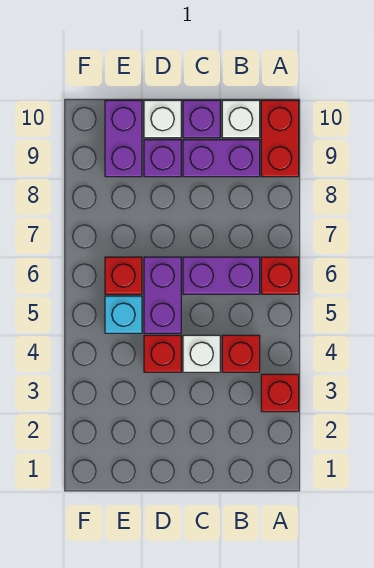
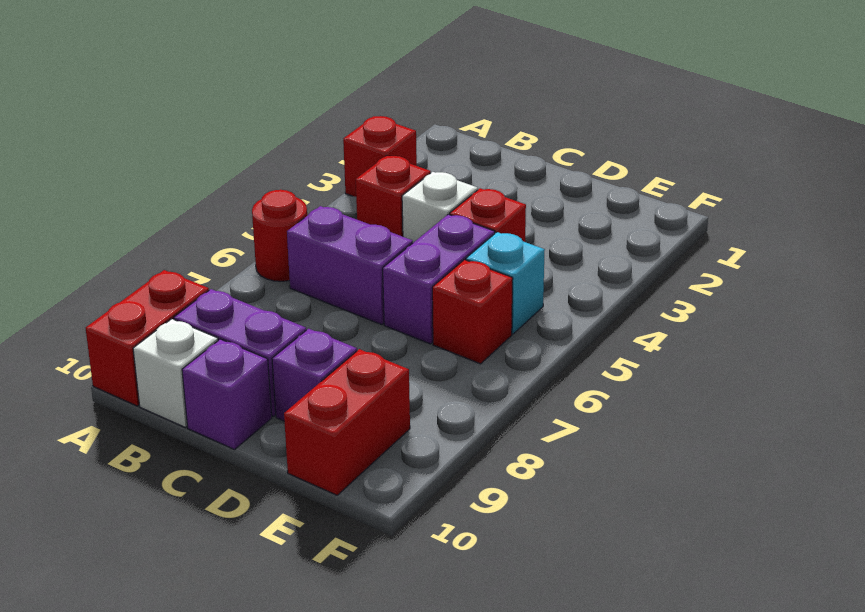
red 1x1 brick [261,257,299,294] -> red 1x1 round brick [252,190,307,281]
white 1x1 brick [144,100,181,138] -> none
purple 1x2 brick [105,100,142,177] -> red 1x2 brick [284,349,410,495]

